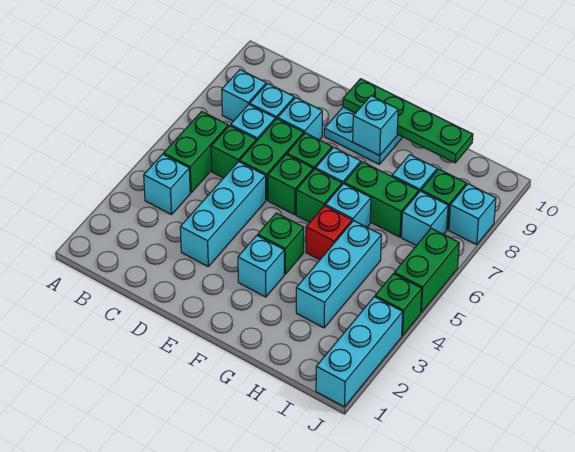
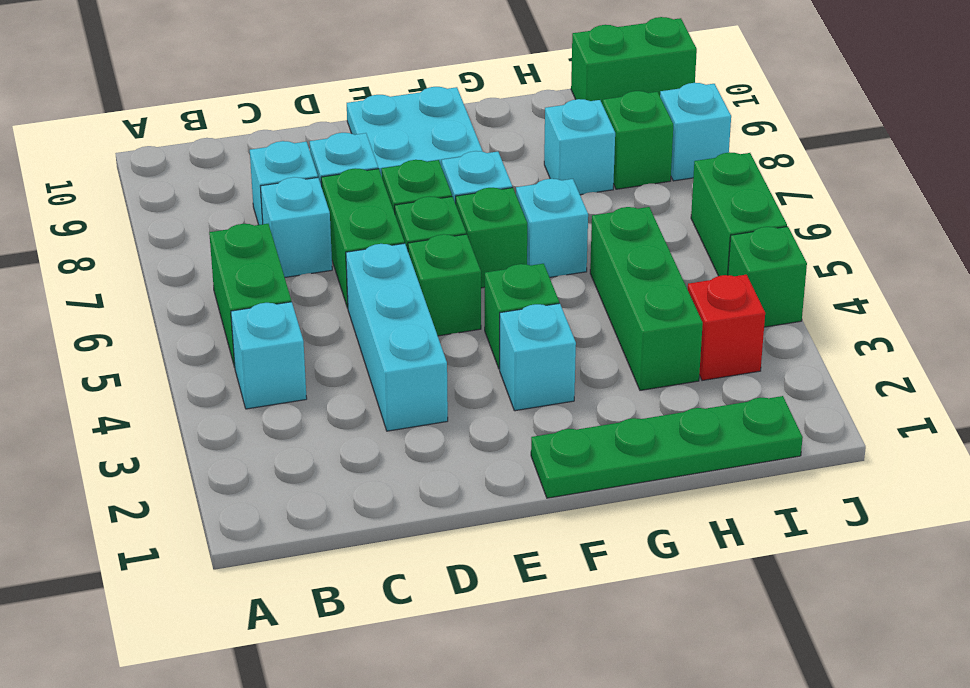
cyan 1x1 brick [222,70,266,121] -> none
green 1x1 brick [211,126,256,178] -> green 1x1 brick moved to [408,234,481,336]
green 1x4 plate [343,79,473,163] -> green 1x4 plate moved to [531,396,803,498]
cyan 1x1 brick [353,96,398,156] -> none
red 1x1 brick [306,206,352,260] -> red 1x1 brick moved to [688,275,765,381]
green 1x2 brick [344,162,419,237] -> green 1x2 brick moved to [571,17,697,105]
cyan 1x3 brick [296,221,381,328] -> green 1x3 brick [590,207,703,390]
cyan 1x1 brick [401,191,448,246] -> none
cyan 1x3 brick [316,297,403,407] -> none

